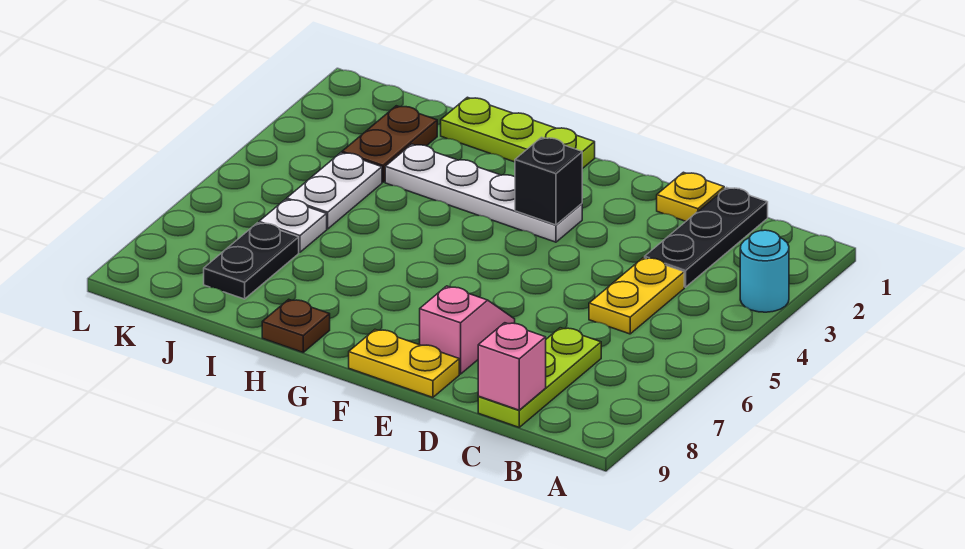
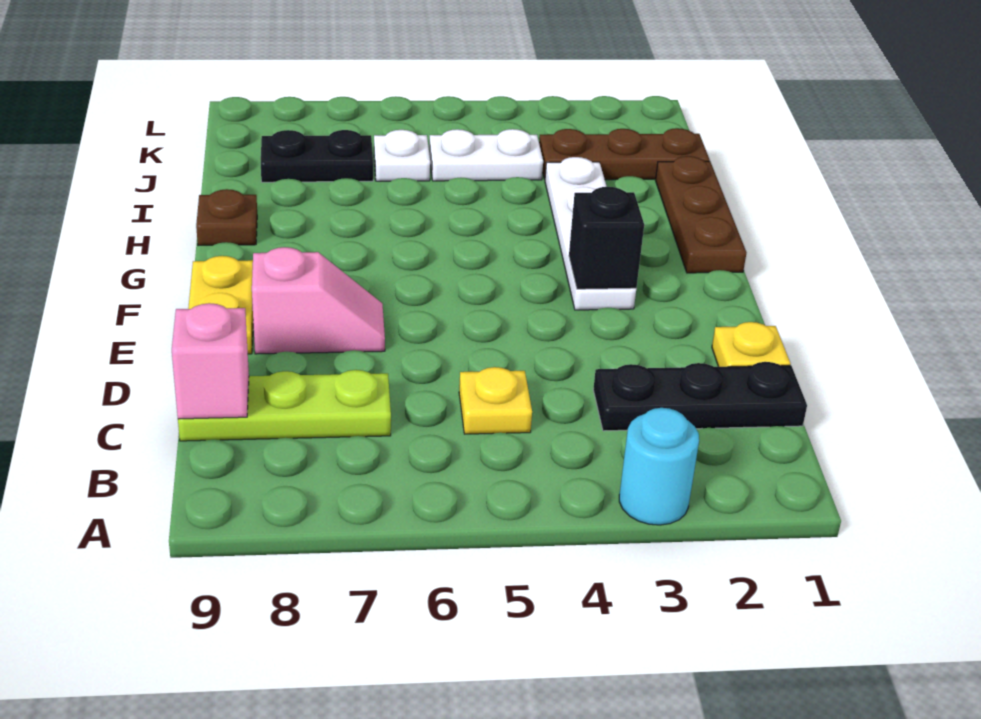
yellow 1x2 plate [589,258,684,334] -> yellow 1x1 plate [459,367,532,434]
lime 1x3 plate [441,97,595,169] -> brown 1x3 plate [656,156,746,273]
brown 1x2 plate [342,106,437,182] -> brown 1x3 plate [539,128,710,180]

